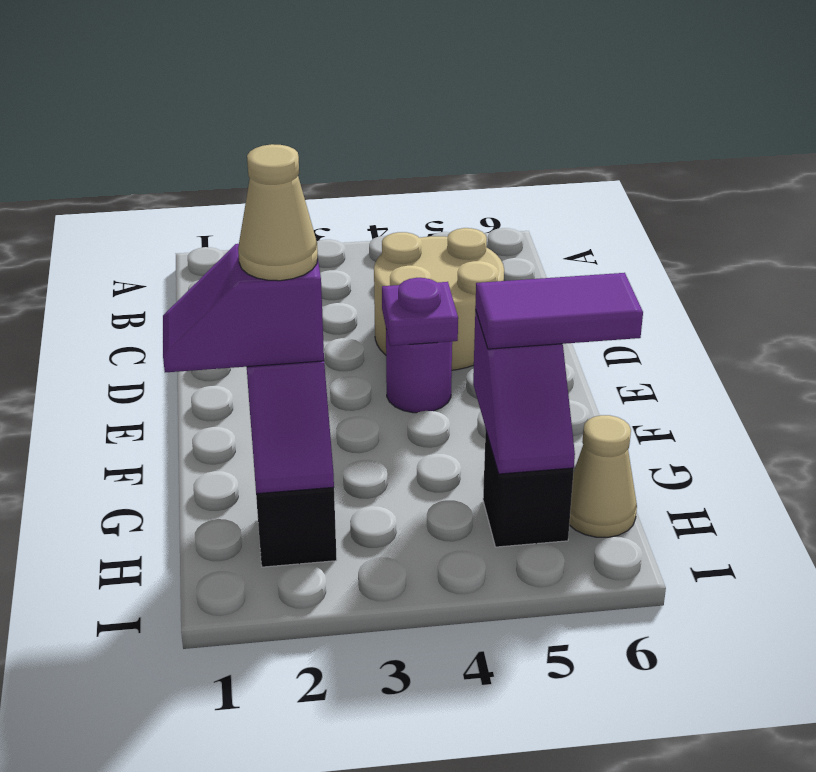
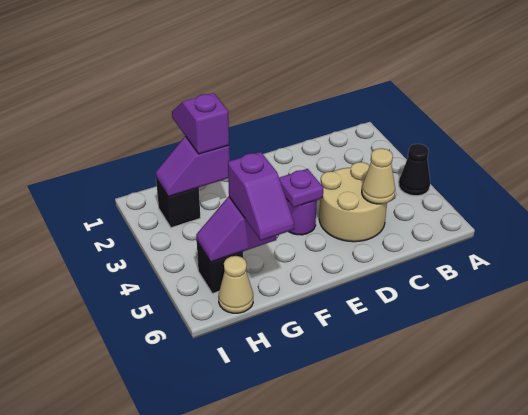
none -> black 1x1 cone [399,144,430,196]
tan 1x1 cone [238,144,318,281] -> tan 1x1 cone moved to [362,148,395,204]
purple 1x2 tile [475,273,643,349] -> purple 1x2 slope [228,152,294,241]

